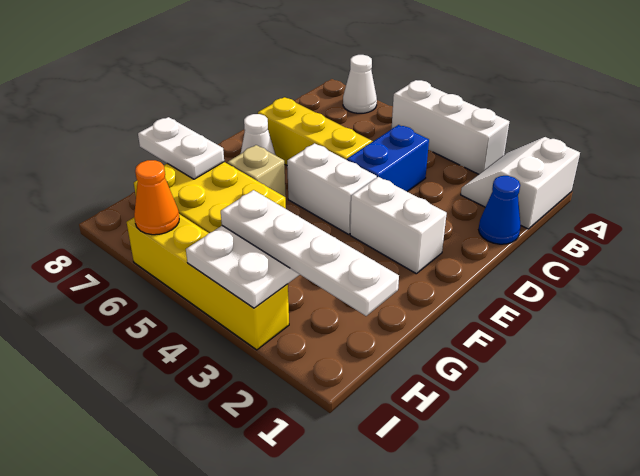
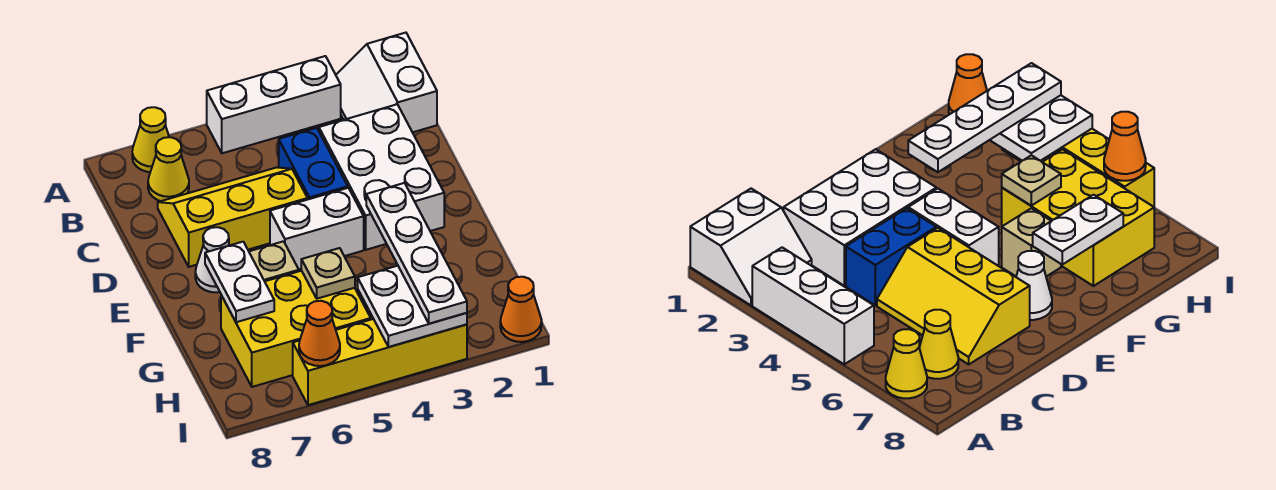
white 1x1 cone [343,55,377,113] -> yellow 1x1 cone [132,107,169,172]
none -> yellow 1x1 cone [148,137,189,201]
blue 1x1 cone [479,176,521,244] -> none
white 1x2 brick [350,177,447,274] -> white 2x3 brick [319,104,444,250]
none -> tan 1x1 plate [301,248,355,299]
white 1x2 plate [138,117,224,179] -> white 1x2 plate turned to [205,242,274,322]
white 1x4 plate [221,190,399,316] -> white 1x4 plate turned to [366,183,467,324]
none -> orange 1x1 cone [500,277,542,342]

